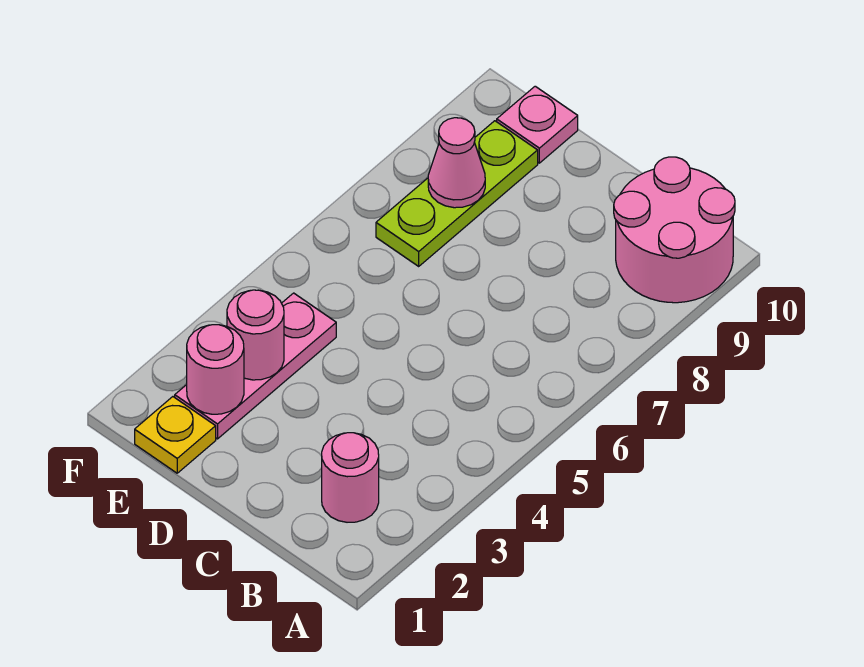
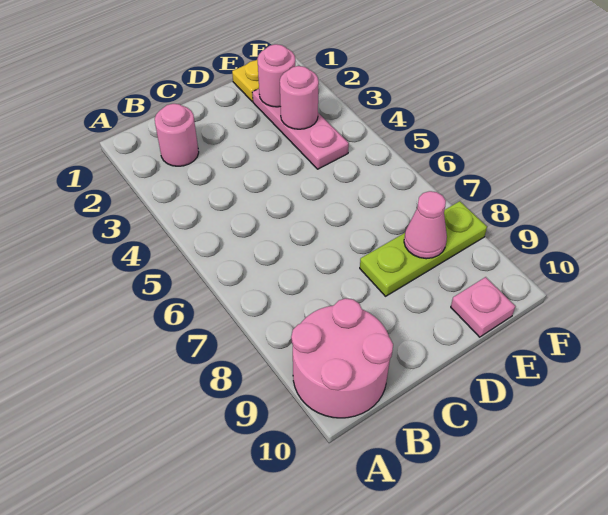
lime 1x3 plate [376,121,538,266] -> lime 1x3 plate turned to [360,201,487,296]

